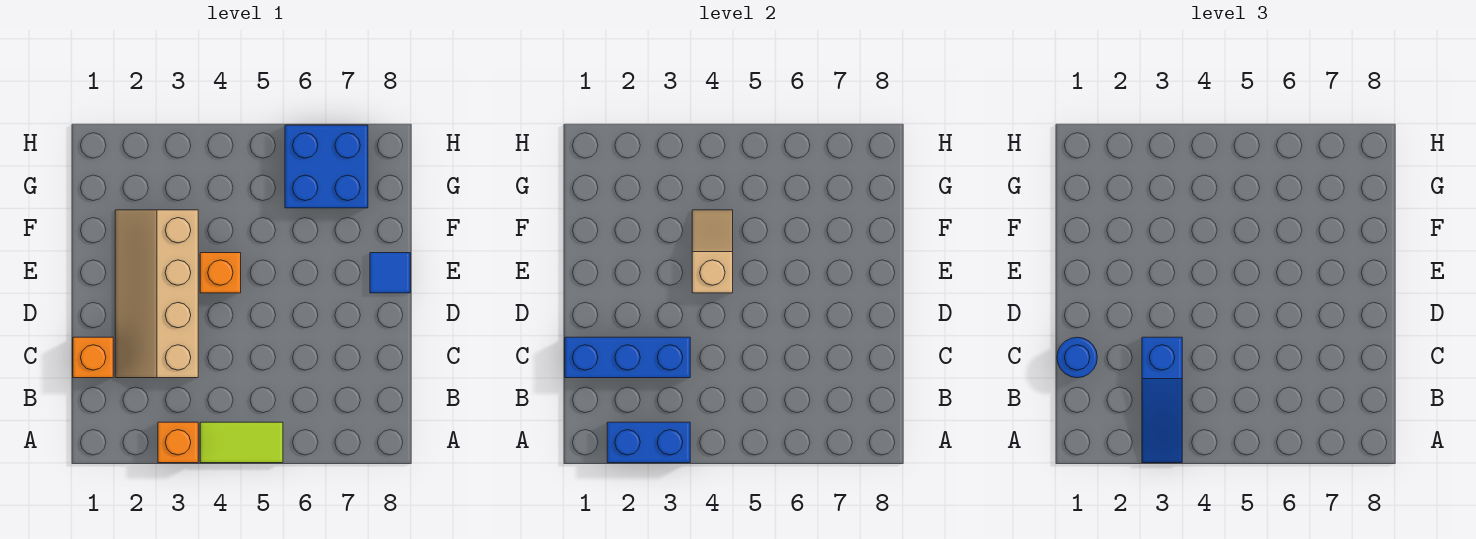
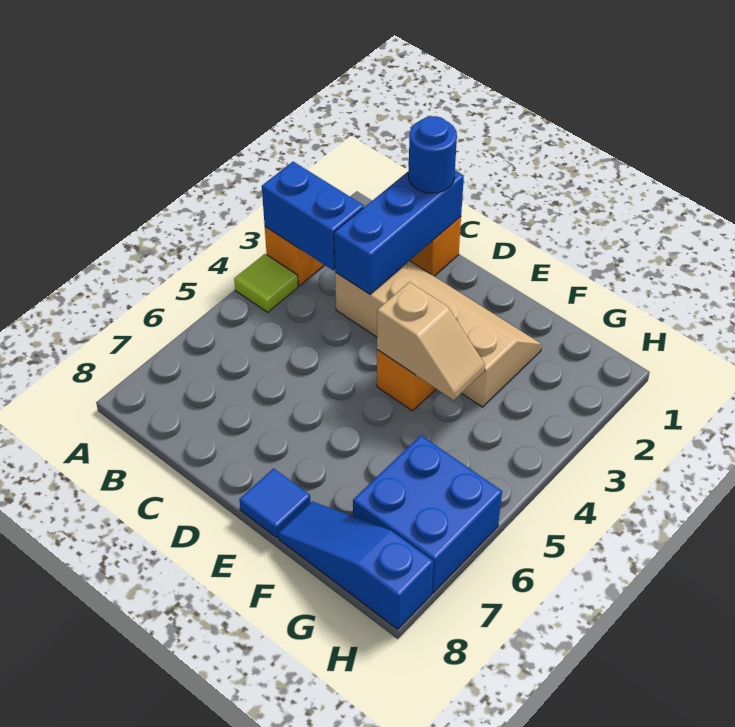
blue 1x2 brick [607,422,690,463] -> blue 1x2 brick turned to [262,162,364,271]
blue 1x3 slope [1142,337,1182,463] -> blue 1x3 slope moved to [278,501,433,629]
lime 1x2 tile [200,422,283,463] -> lime 1x1 tile [234,254,298,312]

